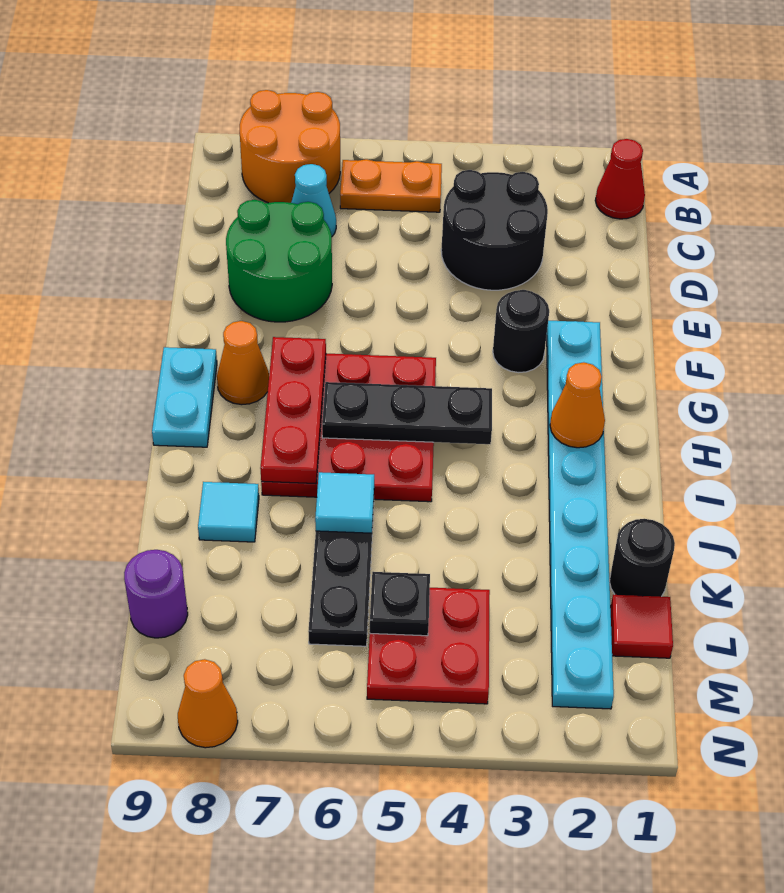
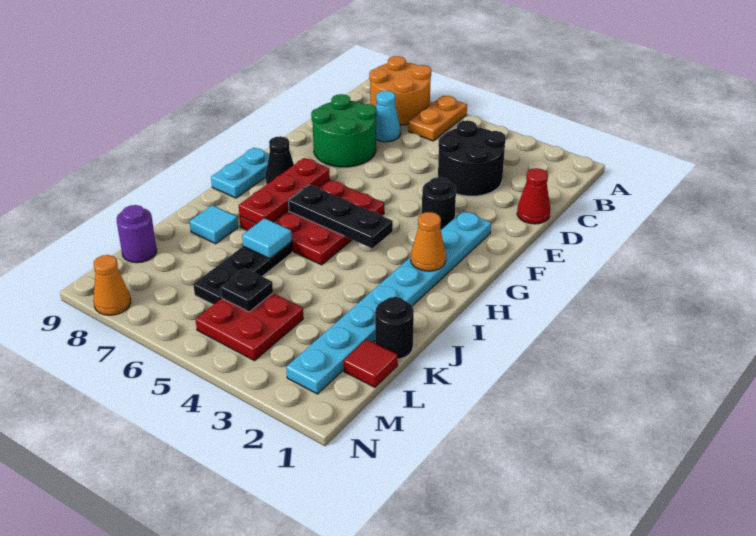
red 1x1 cone [595,139,645,219] -> red 1x1 cone moved to [517,168,550,224]
orange 1x2 plate [340,159,442,212] -> orange 1x2 plate turned to [409,96,467,141]
orange 1x1 cone [217,321,269,405] -> black 1x1 cone [265,136,294,184]

